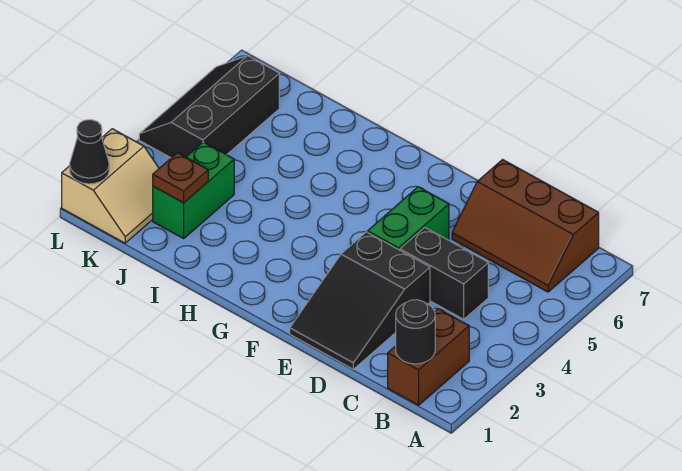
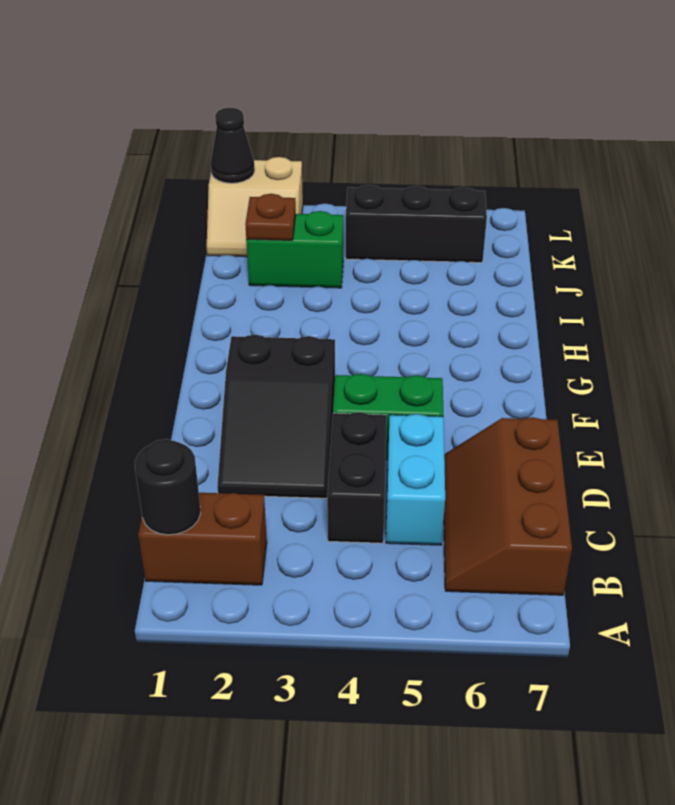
none -> cyan 1x2 brick [386,414,445,545]
black 2x3 slope [290,232,430,369] -> black 2x3 slope turned to [217,335,335,498]

